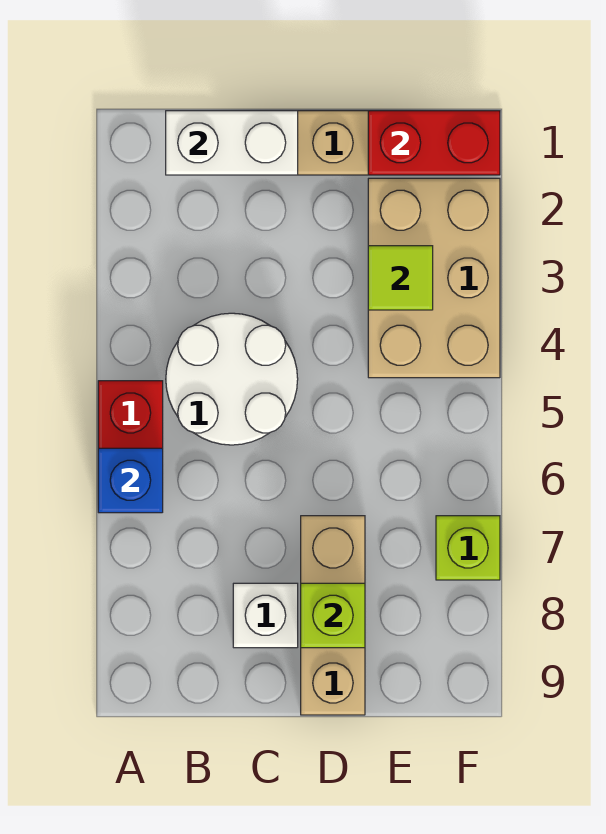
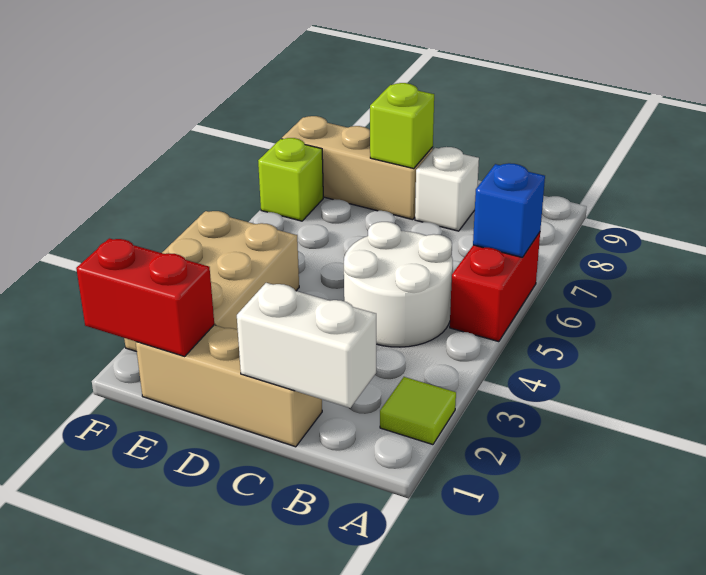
tan 1x3 brick [301,516,365,715] -> tan 1x3 brick turned to [282,116,433,220]
lime 1x1 tile [368,246,433,310] -> lime 1x1 tile moved to [380,377,456,445]

